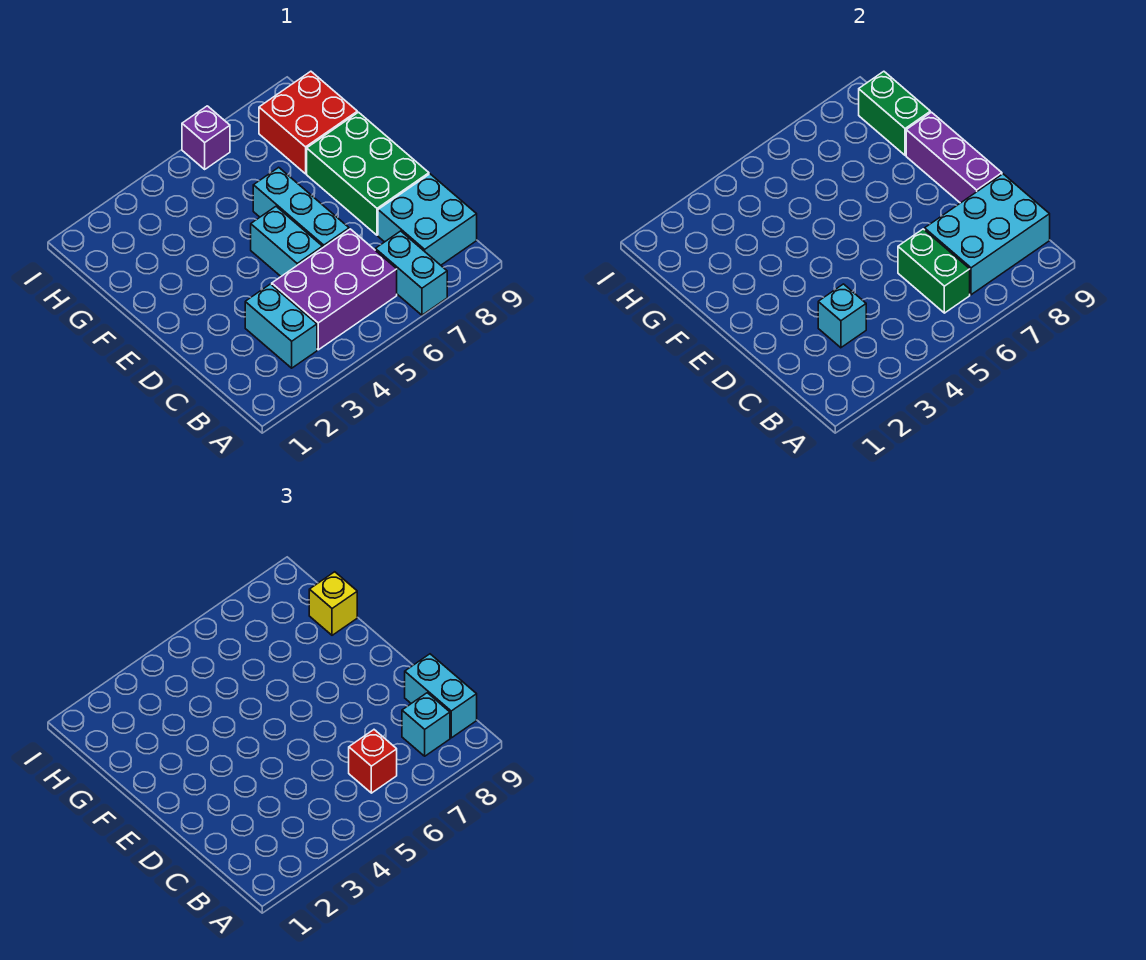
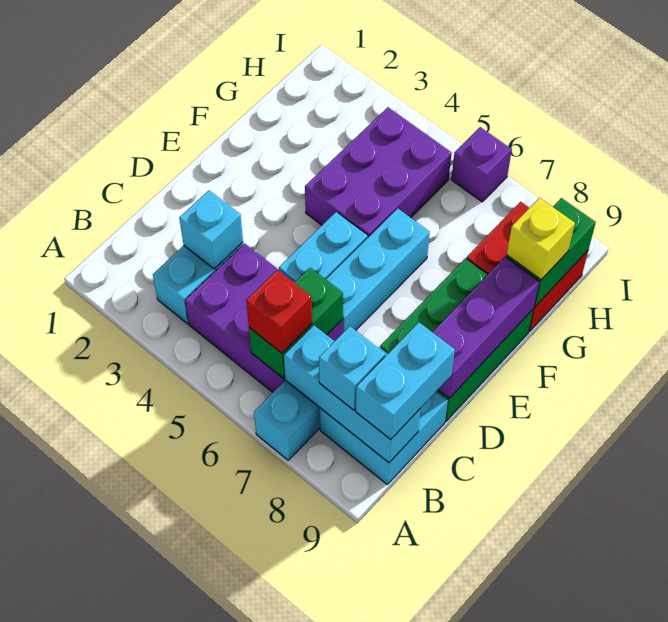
cyan 2x3 brick [925,174,1050,295] -> cyan 1x3 brick [284,325,420,463]
none -> purple 2x3 brick [305,107,451,237]

